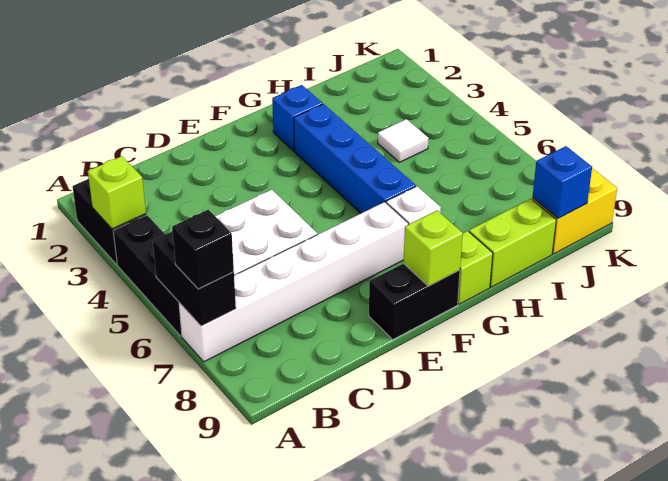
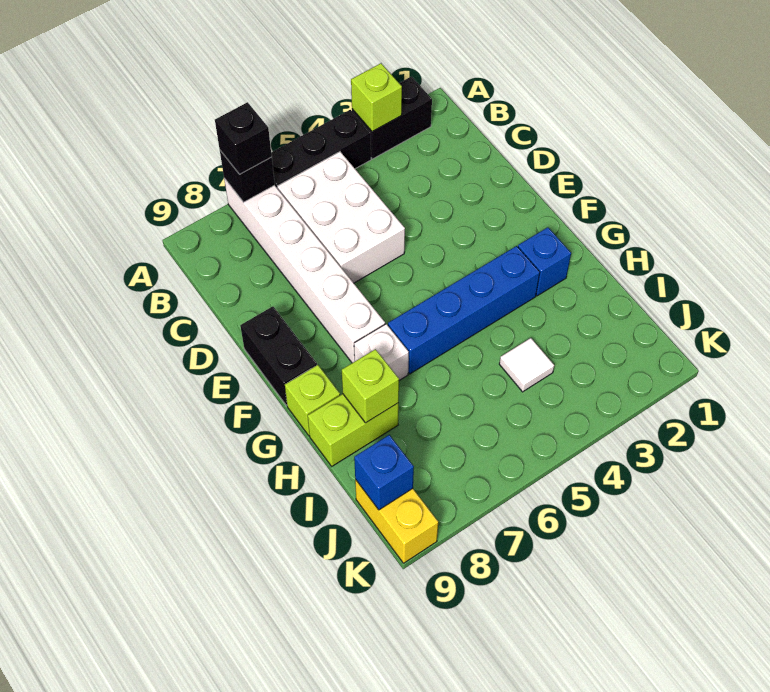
black 1x2 brick [153,231,236,326] -> black 1x1 brick [220,151,275,202]
lime 1x1 brick [403,211,463,286] -> lime 1x1 brick moved to [342,349,399,423]
lime 1x2 brick [469,199,556,287] -> lime 1x2 brick turned to [308,394,399,466]

